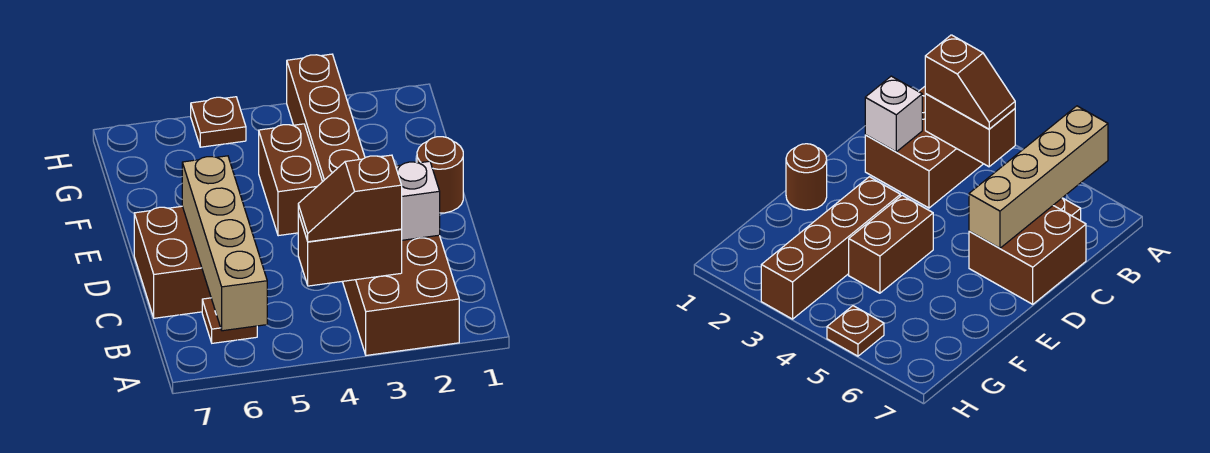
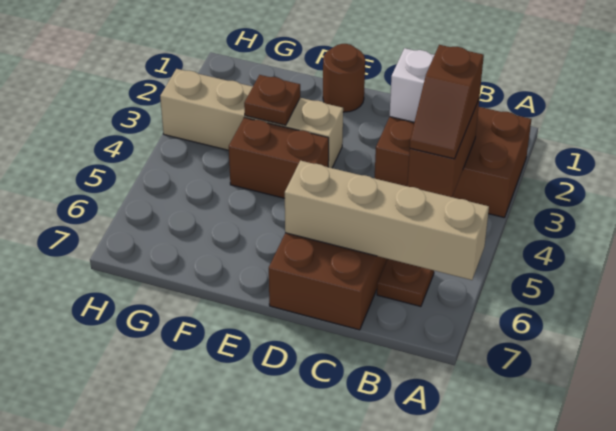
brown 1x4 brick [287,54,365,182] -> tan 1x4 brick [160,69,343,168]
brown 1x1 plate [191,97,246,147] -> brown 1x1 plate moved to [244,75,300,125]

